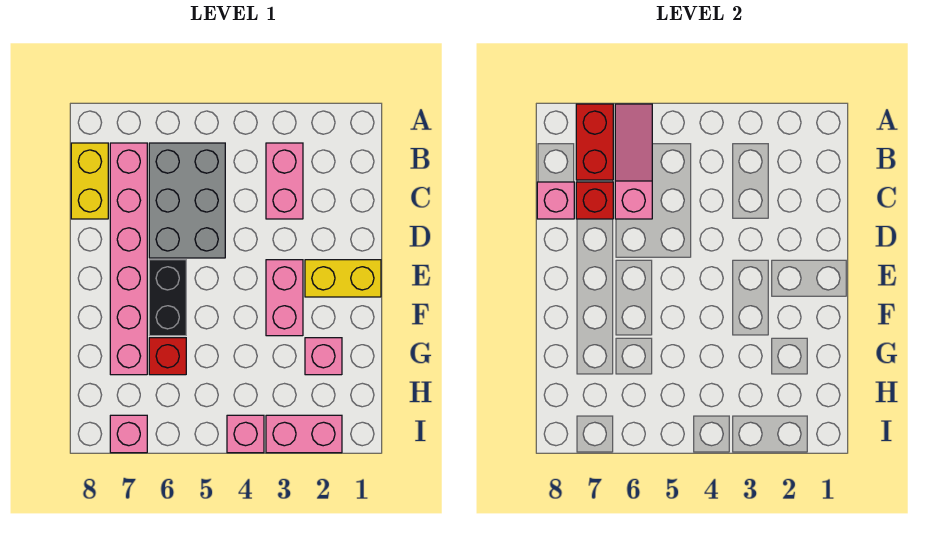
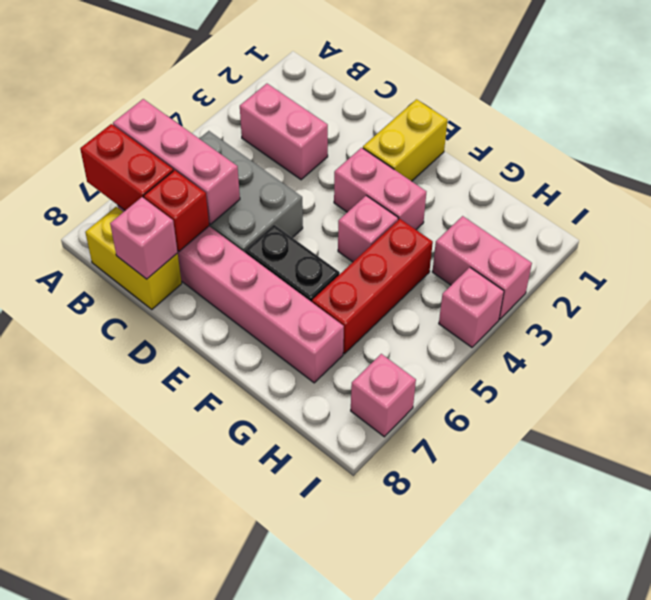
pink 1x3 slope [615,104,652,219] -> pink 1x3 brick [113,99,240,224]
pink 1x1 brick [305,338,342,375] -> pink 1x1 brick moved to [338,196,398,262]
red 1x1 brick [149,338,186,375] -> red 1x3 brick [312,219,433,354]
pink 1x2 brick [266,415,342,453] -> pink 1x2 brick turned to [432,216,532,319]

